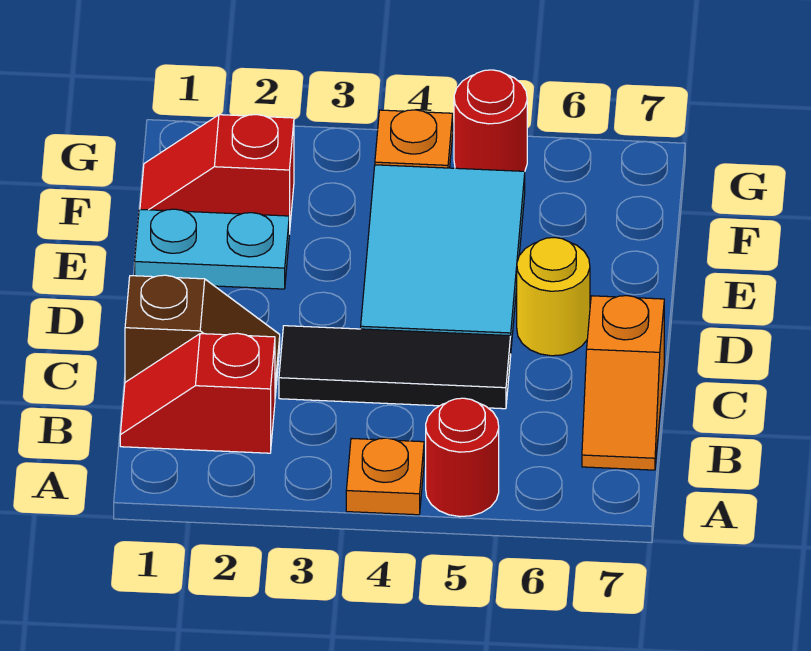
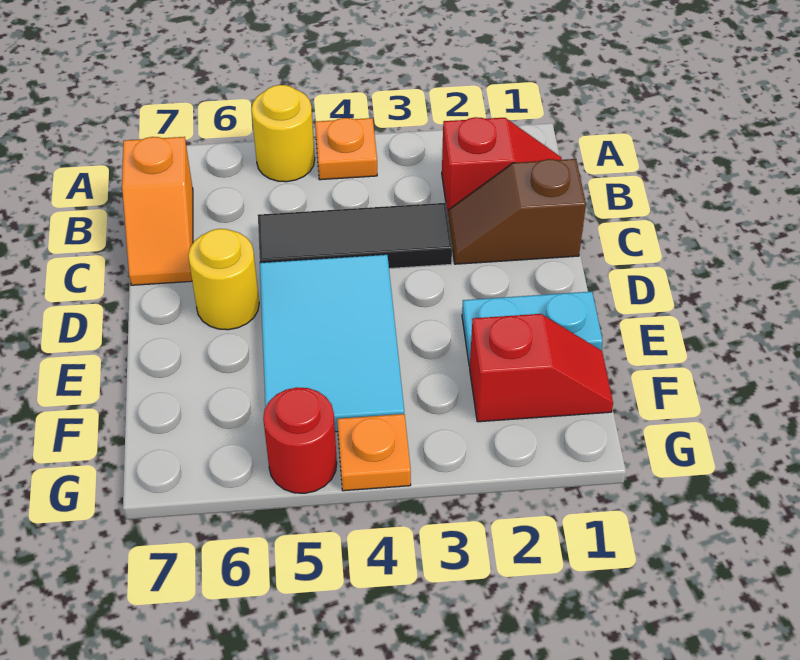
red 1x1 round brick [426,398,499,517] -> yellow 1x1 round brick [251,85,315,182]
orange 1x2 slope [582,296,664,470] -> orange 1x2 slope turned to [122,137,193,285]

